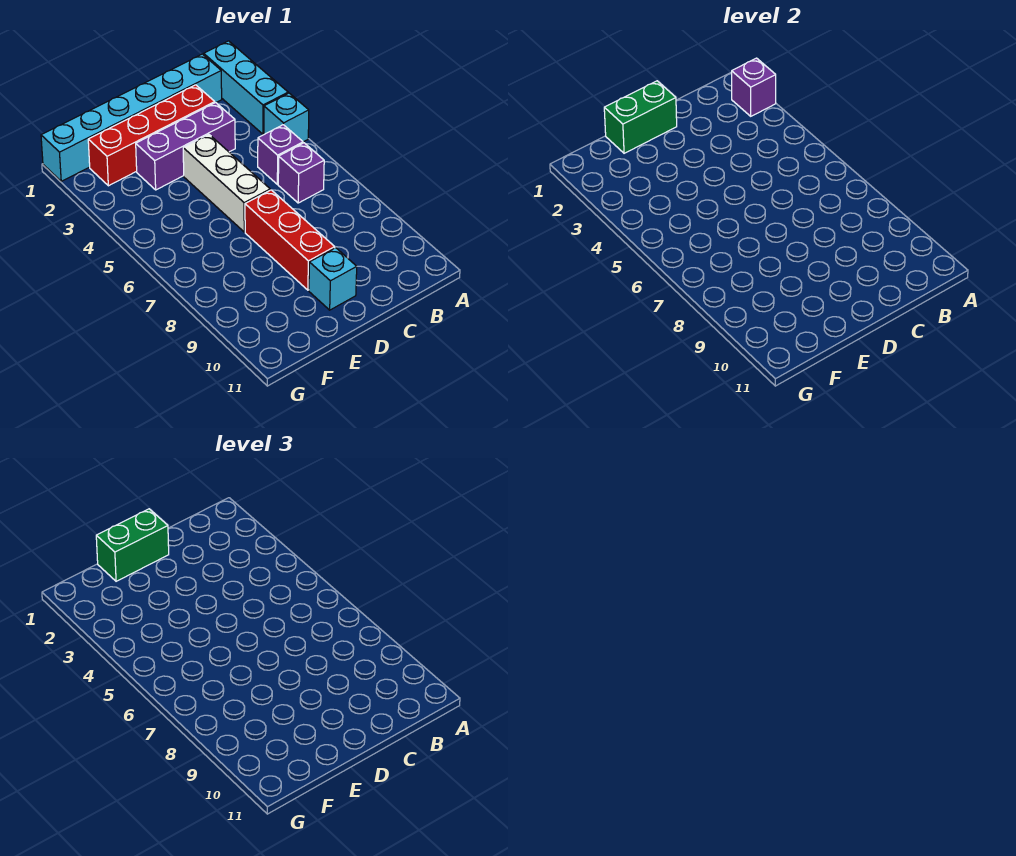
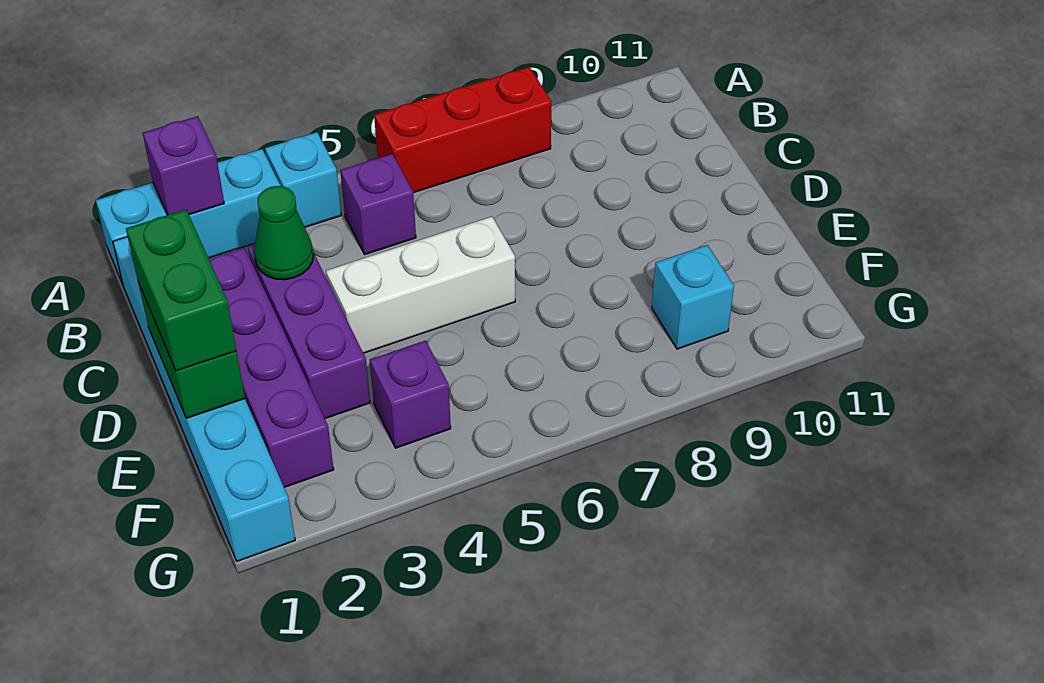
purple 1x1 brick [278,143,324,203] -> purple 1x1 brick moved to [370,341,451,448]
red 1x4 brick [88,85,215,186] -> purple 1x4 brick [209,248,334,487]
none -> green 1x1 cone [254,186,314,280]
red 1x3 brick [245,190,335,290] -> red 1x3 brick moved to [374,67,552,193]
cyan 1x1 brick [309,248,357,310] -> cyan 1x1 brick moved to [652,245,734,349]

